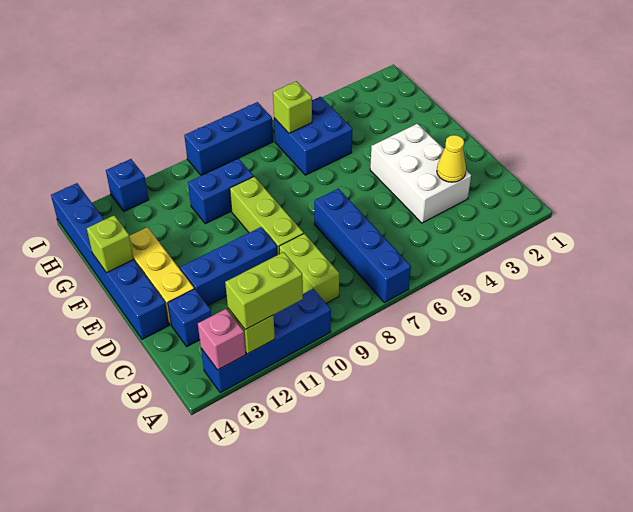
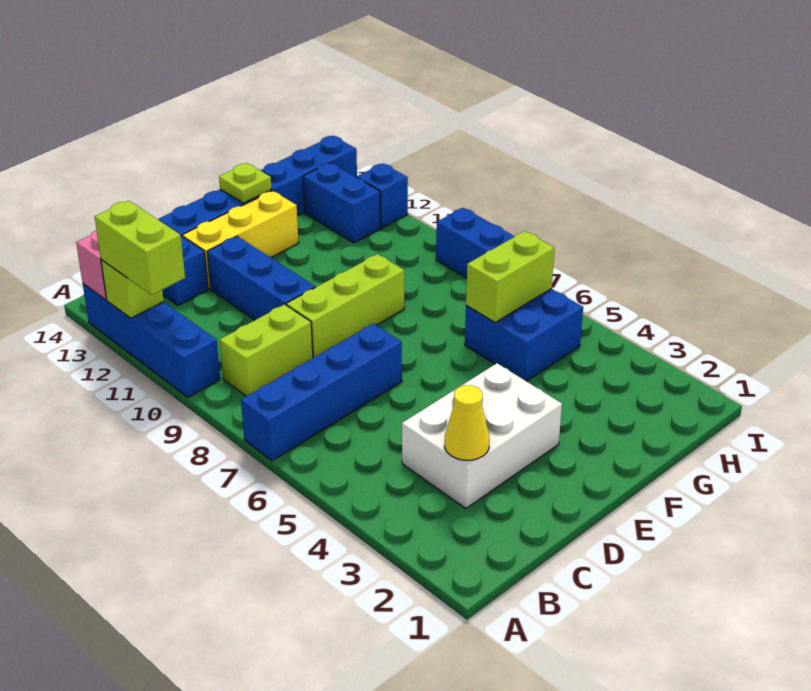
lime 1x1 brick [87,215,134,273] -> lime 1x1 plate [219,163,272,203]
blue 1x2 brick [188,158,254,224] -> blue 1x2 brick moved to [303,163,380,243]
lime 1x1 brick [273,81,312,133] -> lime 1x2 brick [466,231,555,322]

